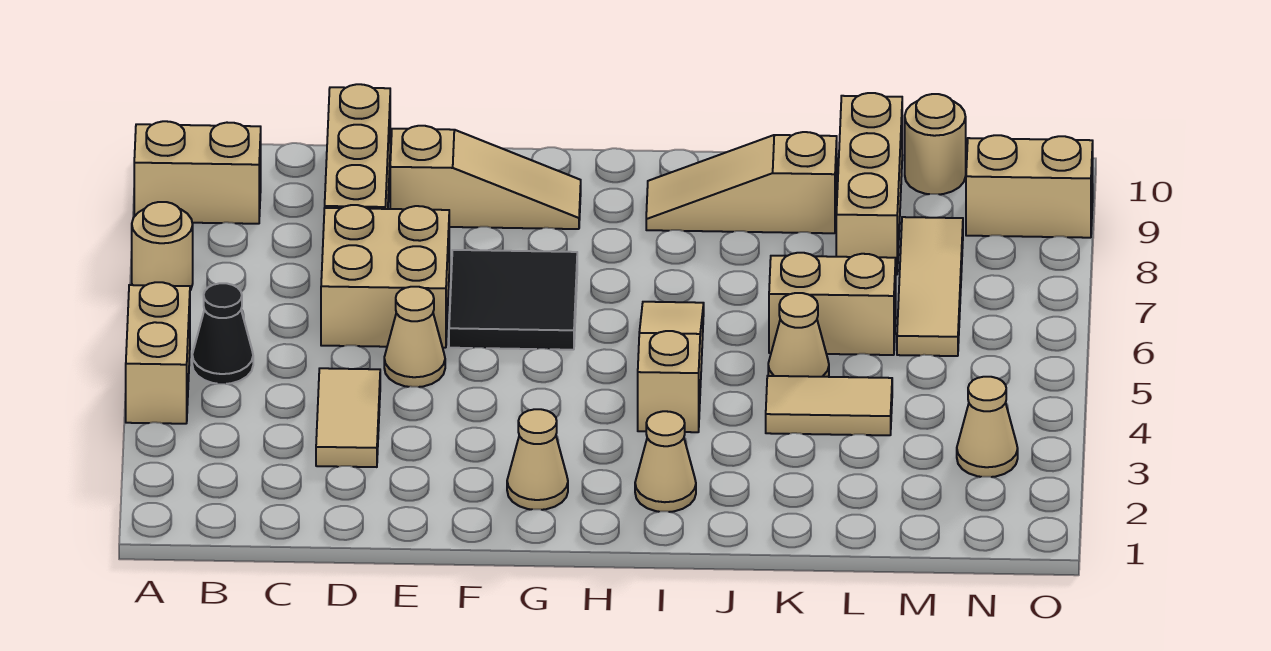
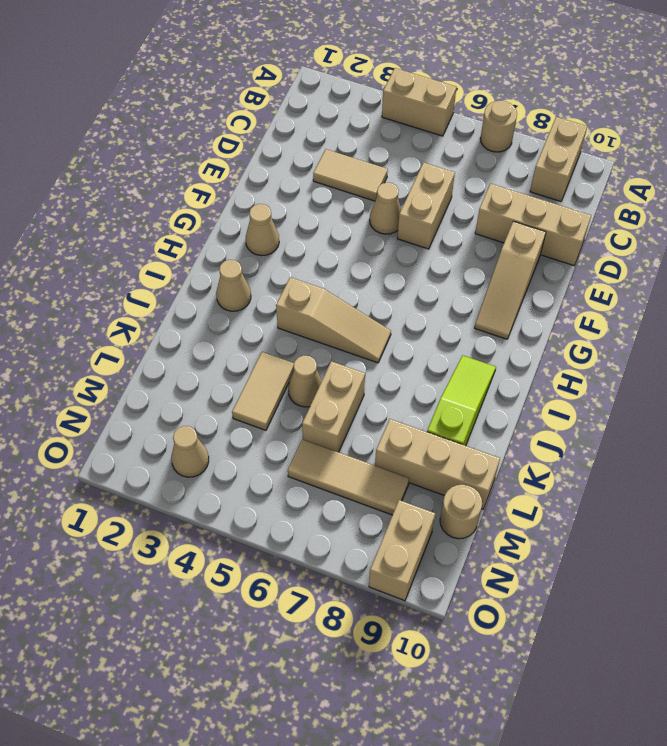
black 1x1 cone [192,283,253,384] -> none
tan 2x2 brick [321,205,449,348] -> tan 1x2 brick [397,162,455,249]
black 2x2 tile [449,250,577,350] -> none
tan 1x3 slope [646,132,837,233] -> lime 1x3 slope [427,355,496,446]

